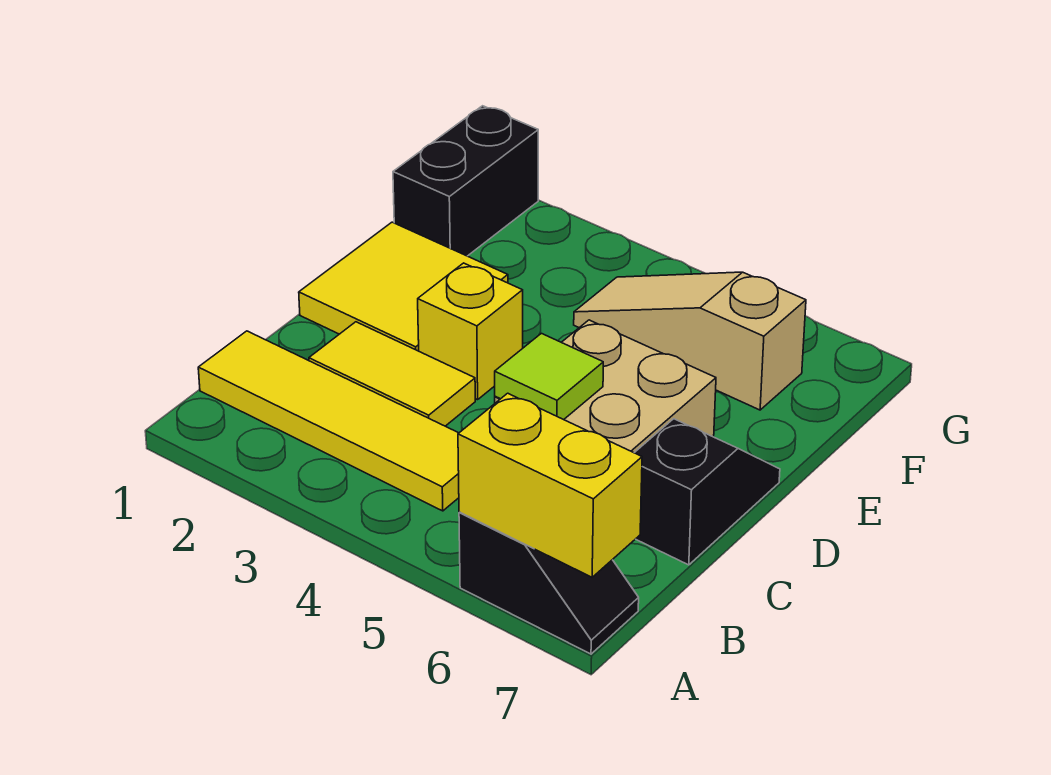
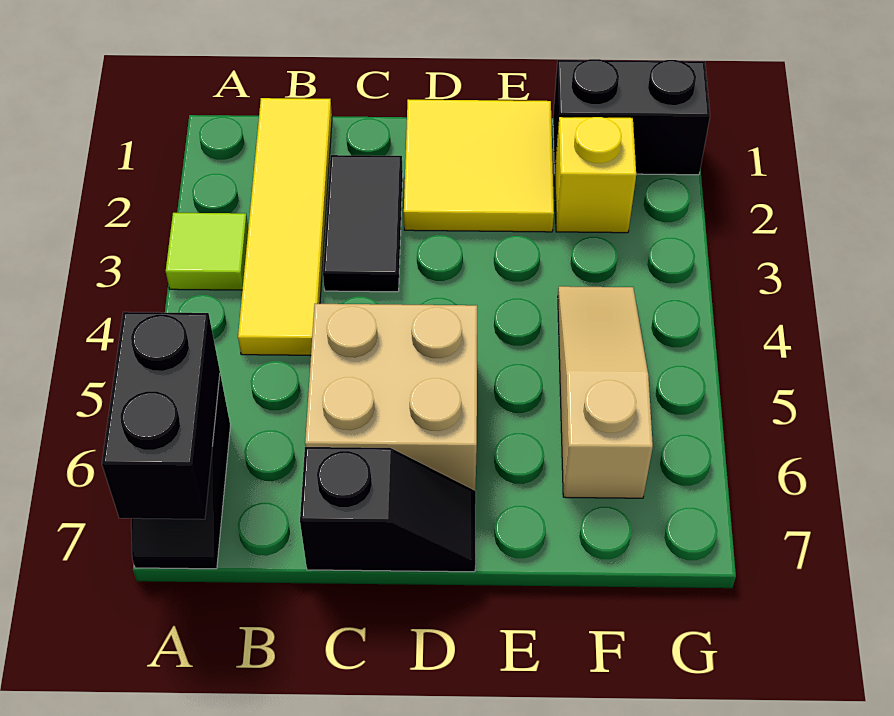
yellow 1x2 brick [458,393,642,577] -> black 1x2 brick [102,312,220,519]
yellow 1x2 tile [309,322,475,426] -> black 1x2 tile [323,155,403,292]
lime 1x1 tile [495,333,603,420] -> lime 1x1 tile moved to [166,213,248,290]
yellow 1x1 brick [418,263,523,400] -> yellow 1x1 brick moved to [555,117,636,233]

